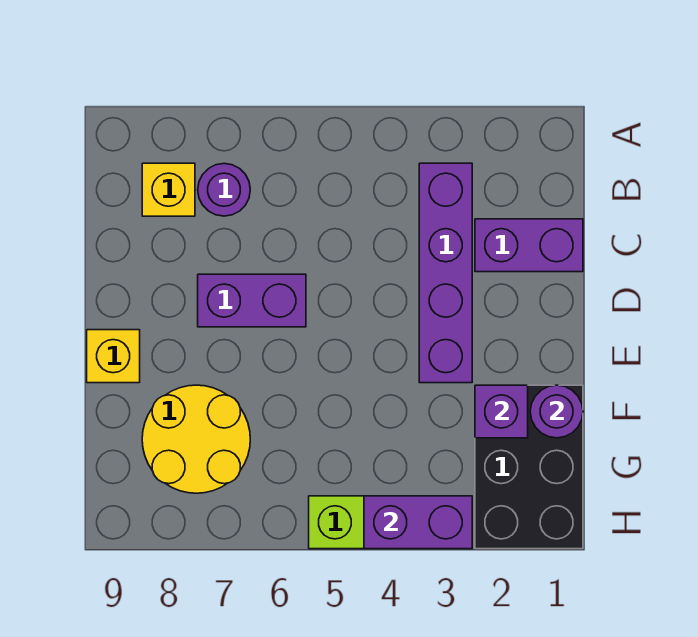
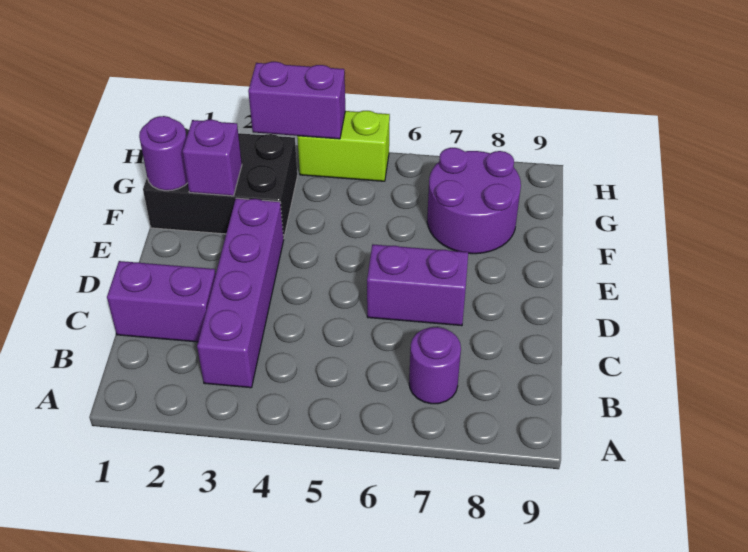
yellow 1x1 brick [142,163,195,216] -> none
yellow 1x1 brick [87,330,140,383] -> none
black 2x3 brick [475,385,583,549] -> black 2x3 brick turned to [143,128,297,239]
yellow 2x2 round brick [142,385,250,493] -> purple 2x2 round brick [427,148,521,254]

